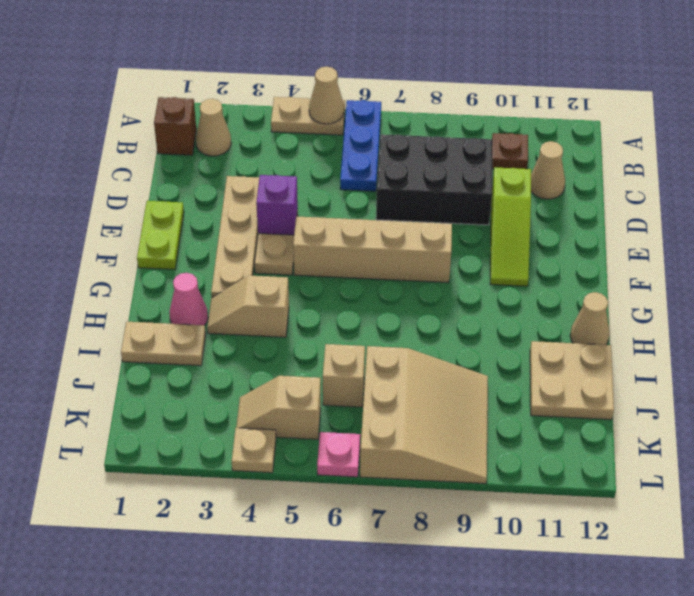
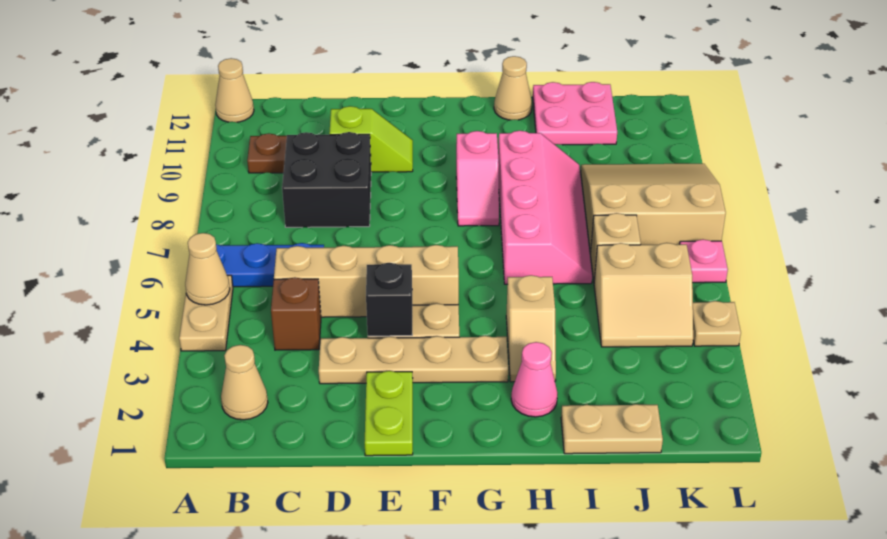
brown 1x1 brick [154,97,196,155] -> brown 1x1 brick moved to [271,277,321,350]
black 2x3 brick [376,134,493,225] -> black 2x2 brick [282,132,371,227]
tan 1x1 cone [531,141,565,199] -> tan 1x1 cone moved to [215,58,254,122]
lime 1x3 slope [490,167,531,286] -> lime 1x2 slope [329,106,413,172]
lime 1x2 plate [137,201,184,269] -> lime 1x2 plate turned to [365,371,413,456]
purple 1x1 brick [256,175,298,235] -> black 1x1 brick [366,263,412,336]
tan 1x4 brick [293,216,452,283] -> tan 1x4 brick turned to [274,245,459,317]
none -> pink 1x2 slope [456,131,499,226]
none -> pink 2x4 slope [498,131,592,284]
tan 1x2 plate [121,322,206,366] -> tan 1x2 plate turned to [561,404,663,454]
tan 2x2 plate [530,341,614,420] -> pink 2x2 plate [533,82,617,145]
tan 1x2 slope [236,376,321,439] -> tan 2x2 slope [594,243,693,347]

